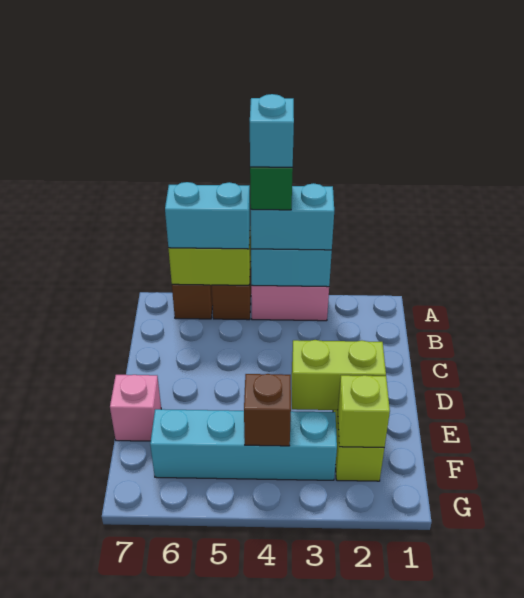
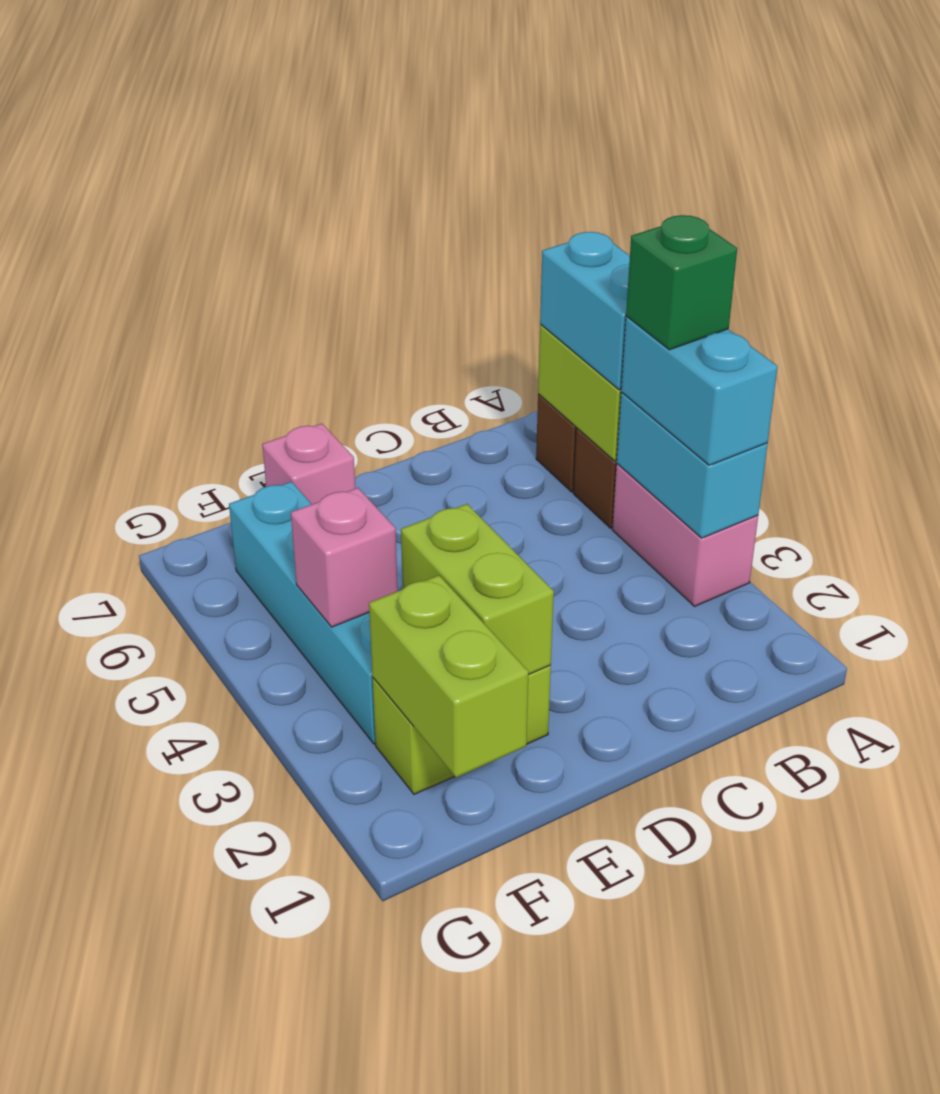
cyan 1x1 brick [250,94,294,167] -> none
lime 1x1 brick [338,375,390,448] -> lime 1x2 brick [369,575,528,778]
brown 1x1 brick [244,374,291,446] -> pink 1x1 brick [291,488,398,627]

